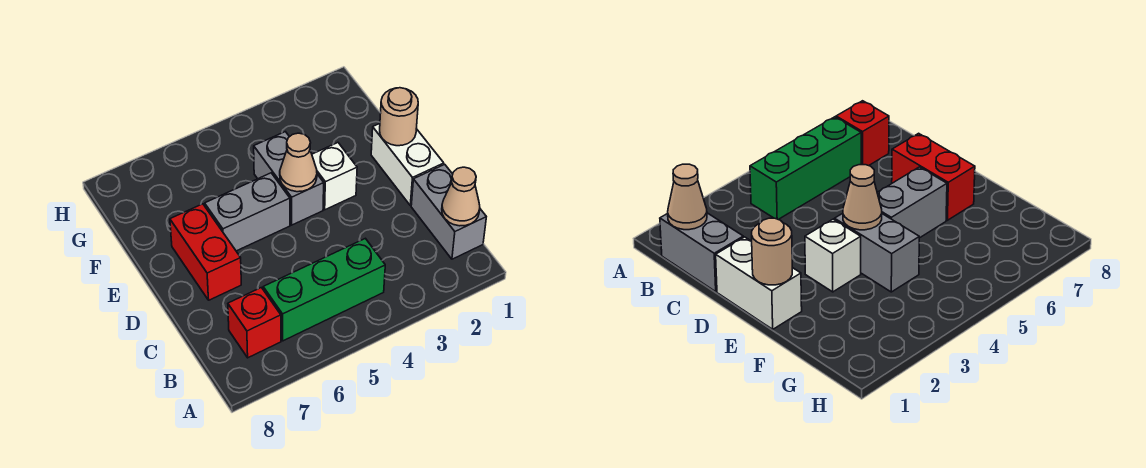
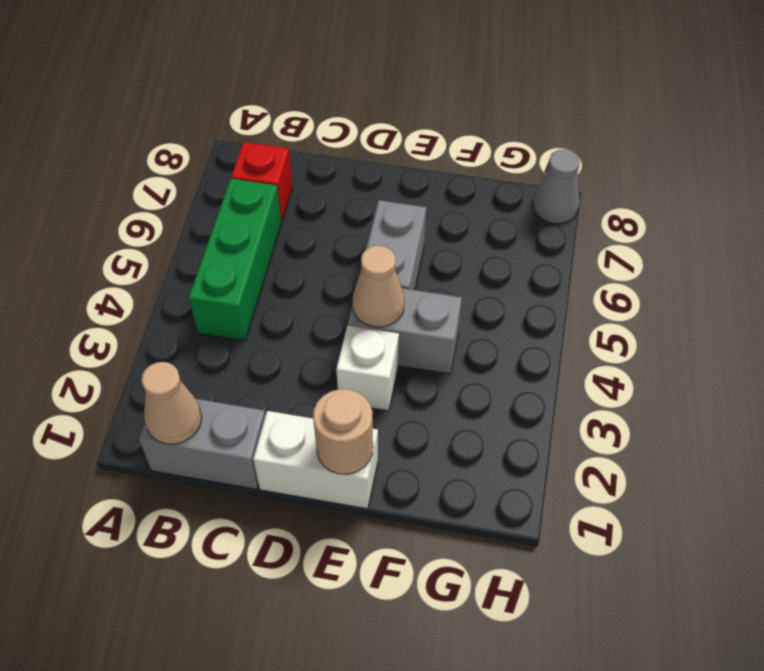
red 1x2 brick [170,204,241,300] -> none
none -> grey 1x1 cone [533,149,580,224]

